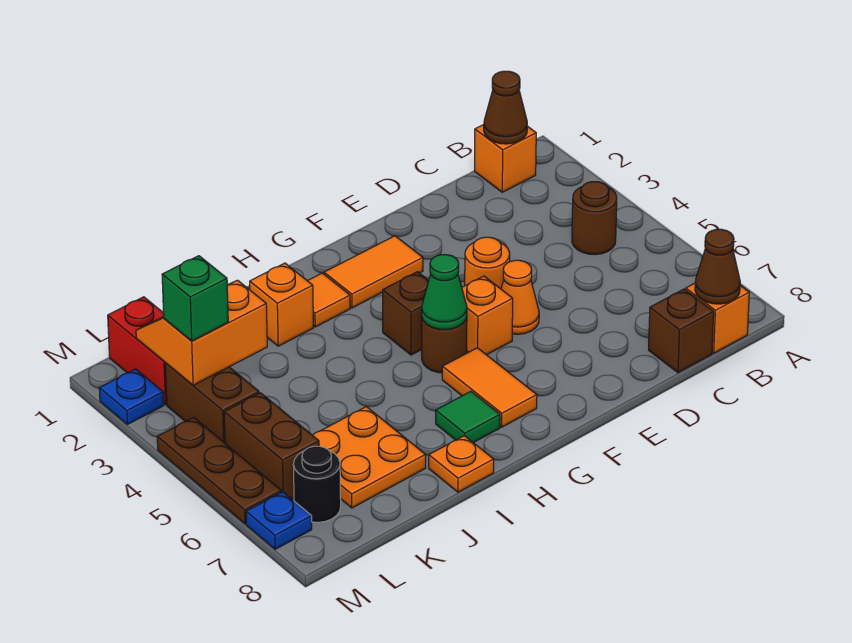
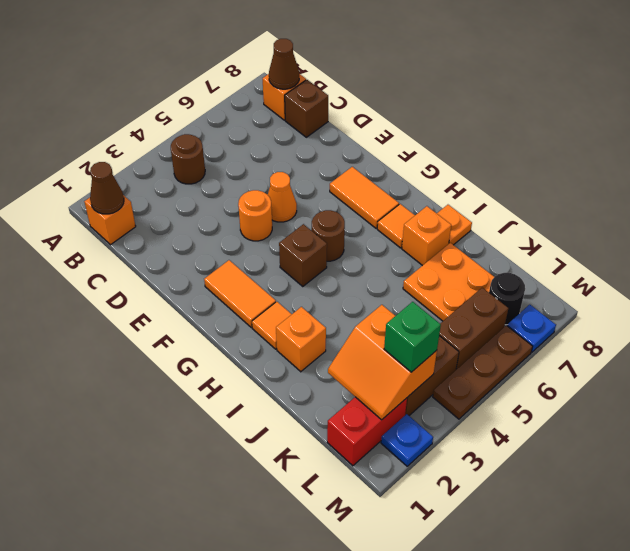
orange 1x1 brick [462,276,513,355] -> orange 1x1 brick moved to [402,206,451,266]
green 1x1 cone [422,255,467,330] -> none
orange 1x2 tile [442,348,537,427] -> orange 1x2 tile turned to [330,167,399,228]
green 1x1 tile [436,391,500,443] -> orange 1x1 tile [377,204,415,248]

